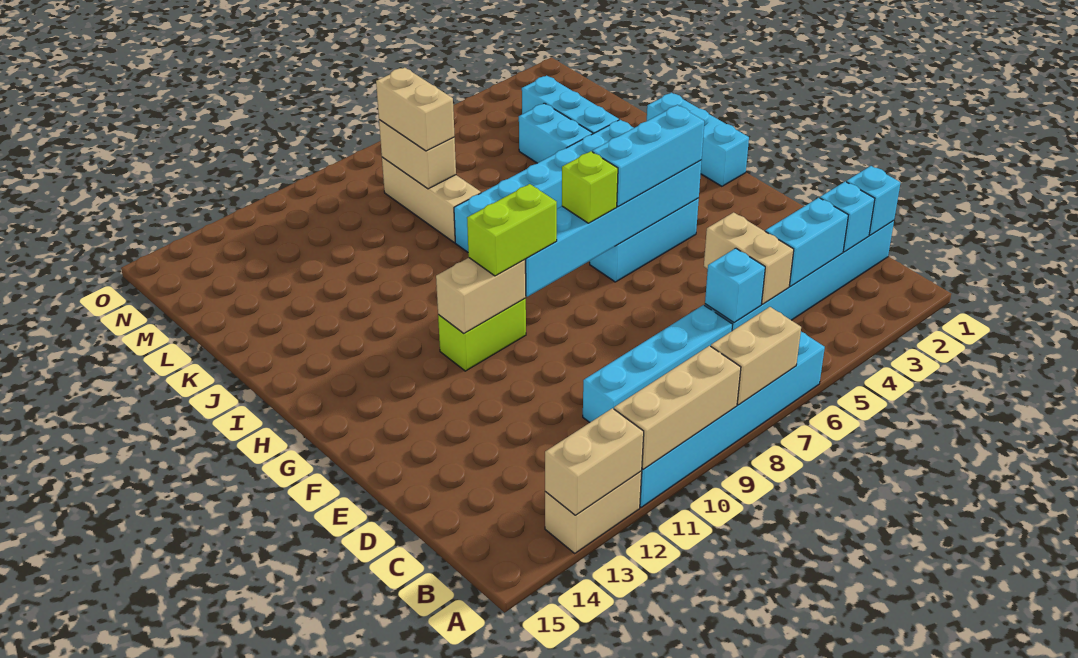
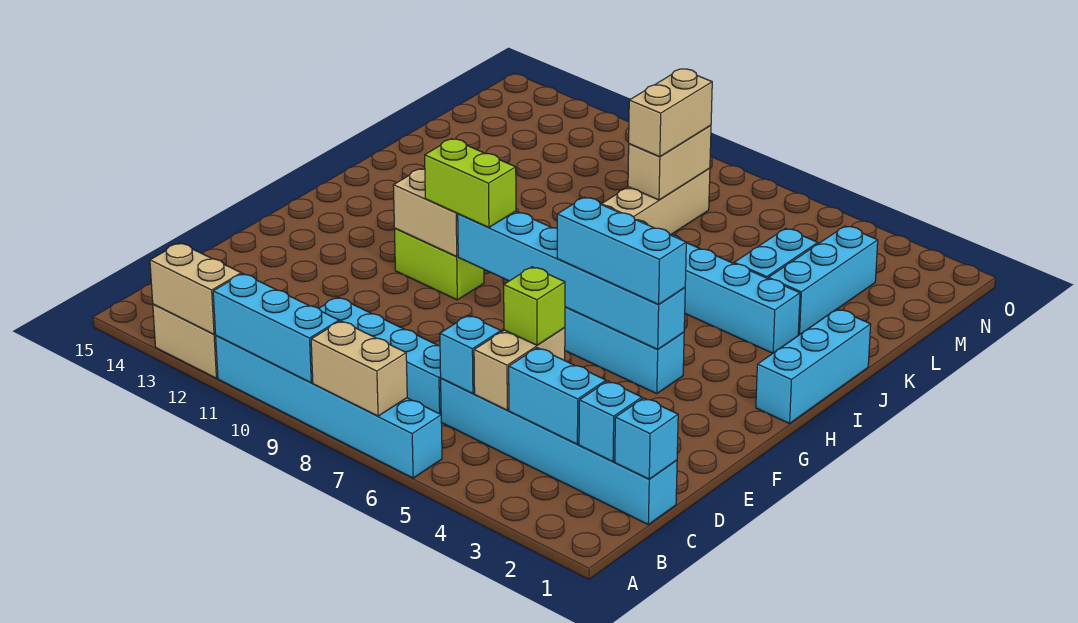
tan 1x3 brick [614,346,741,469] -> cyan 1x3 brick [213,274,339,383]
lime 1x1 brick [562,151,618,223] -> lime 1x1 brick moved to [504,267,565,345]

